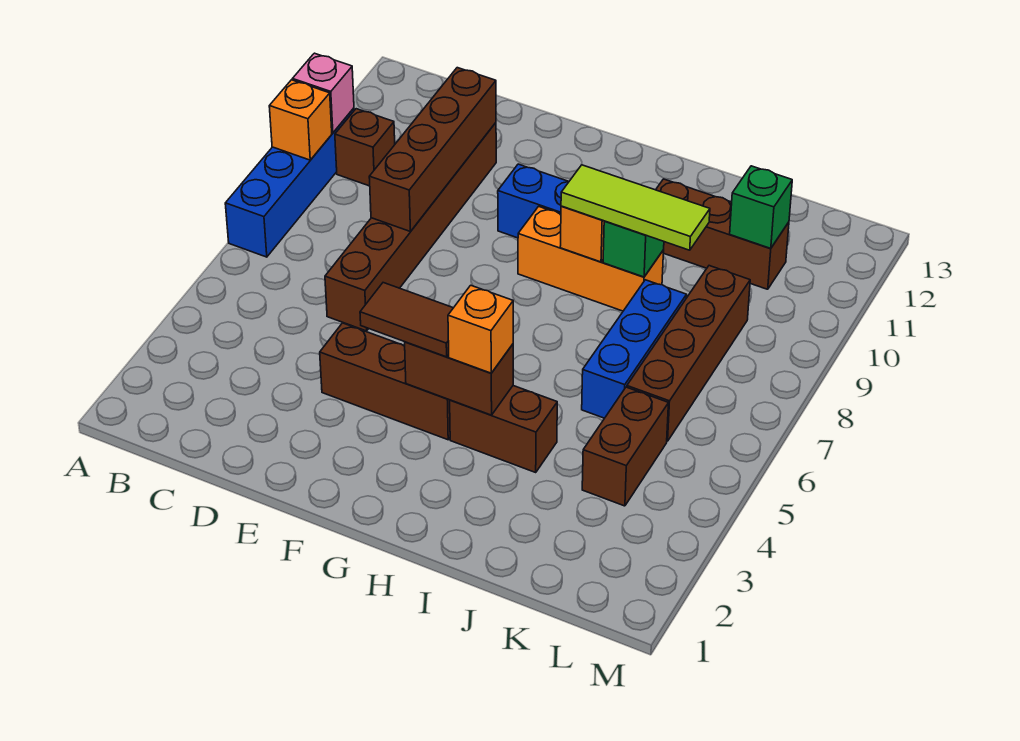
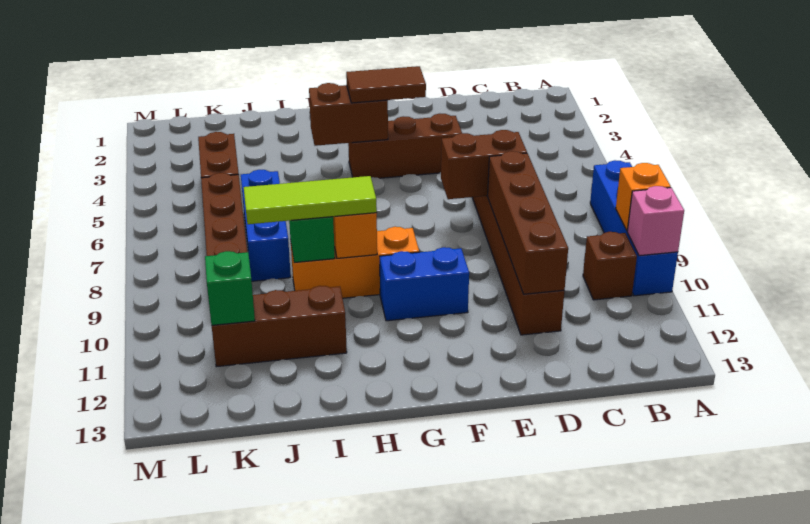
brown 1x2 brick [450,386,557,472] -> brown 1x2 brick moved to [441,130,527,199]
orange 1x1 brick [448,285,513,373] -> none

